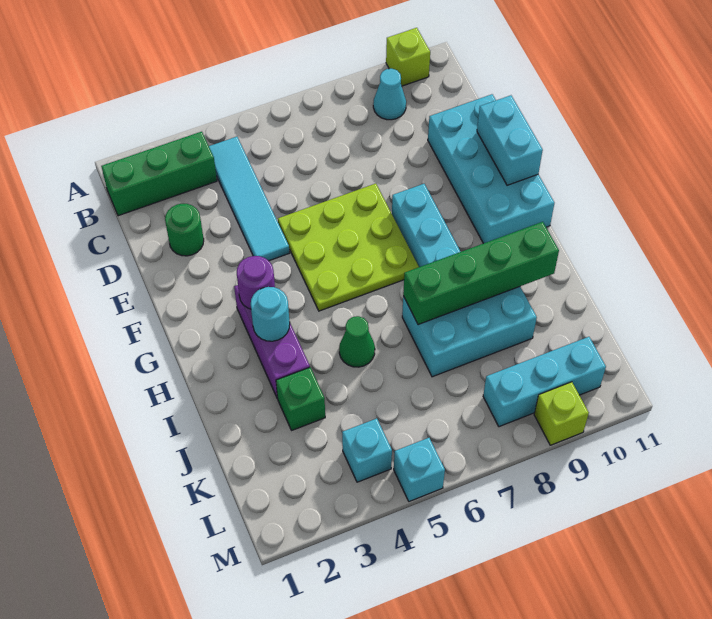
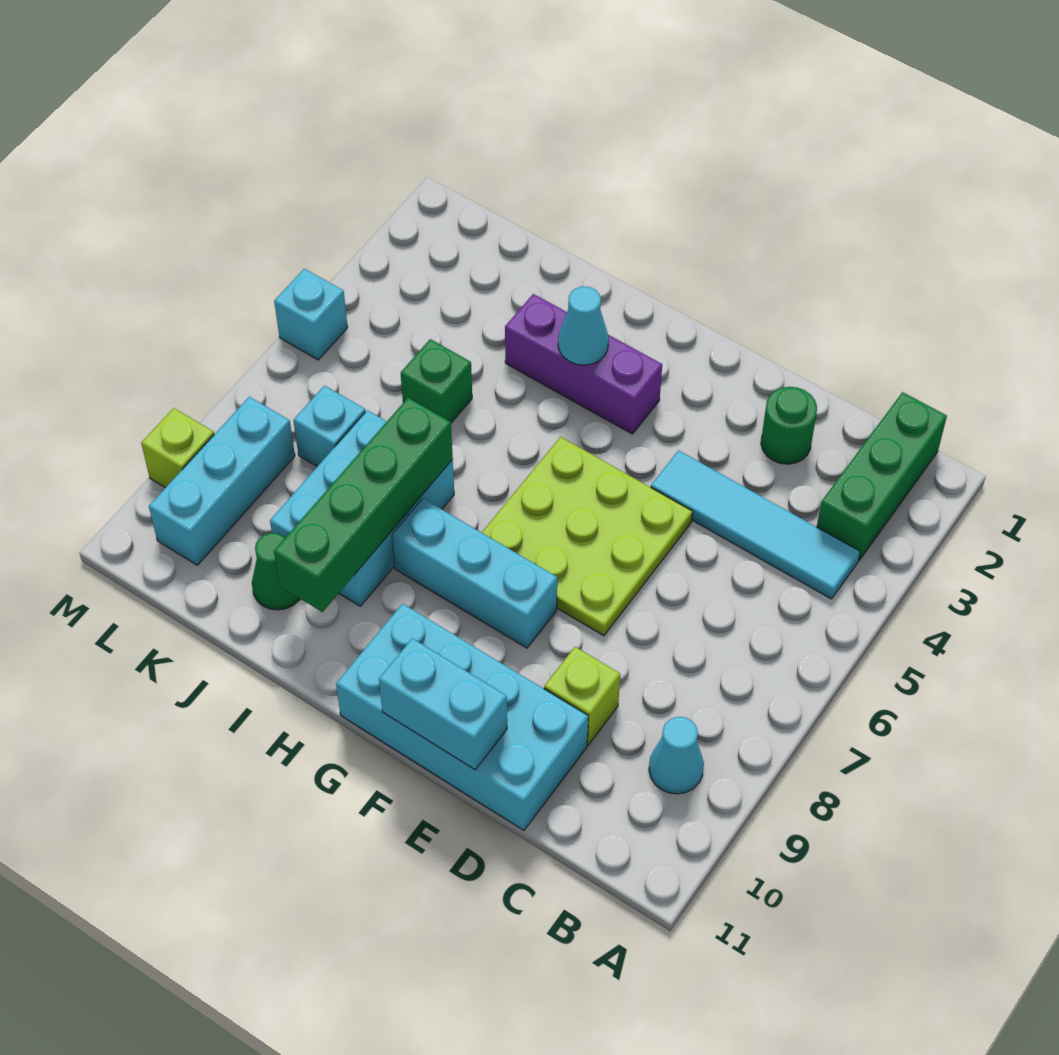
lime 1x1 brick [386,28,430,86] -> lime 1x1 brick moved to [544,647,620,745]
purple 1x1 round brick [237,256,275,309] -> none
cyan 1x1 round brick [251,287,290,341] -> cyan 1x1 cone [558,287,609,365]
green 1x1 cone [339,316,375,367] -> green 1x1 cone moved to [252,533,300,610]
green 1x1 brick [276,367,325,430] -> green 1x1 brick moved to [401,339,472,423]
cyan 1x1 brick [342,418,392,482] -> cyan 1x1 brick moved to [293,386,365,466]

